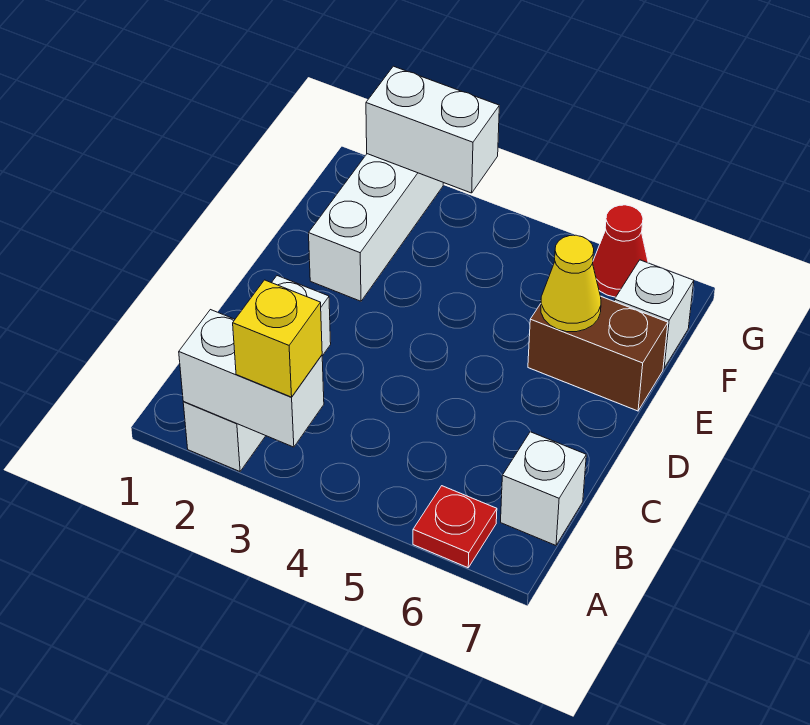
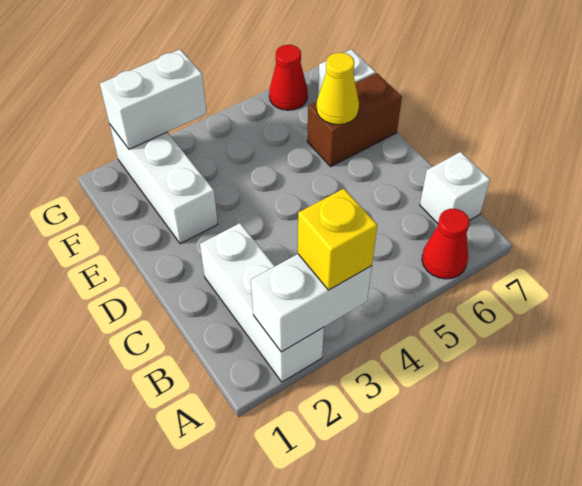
red 1x1 plate [413,486,497,568] -> red 1x1 cone [422,209,469,279]

